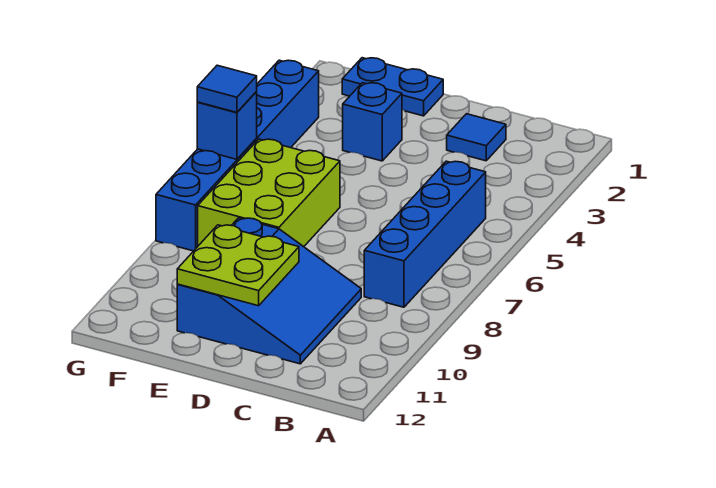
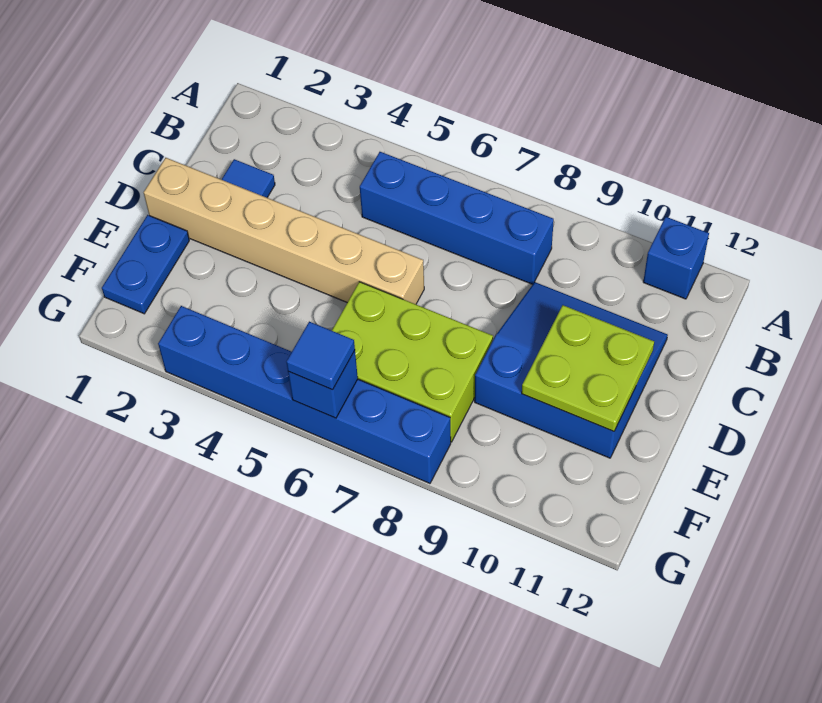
none -> tan 1x6 brick [144,158,424,304]
blue 1x1 brick [343,83,402,161] -> blue 1x1 brick moved to [643,217,709,299]

